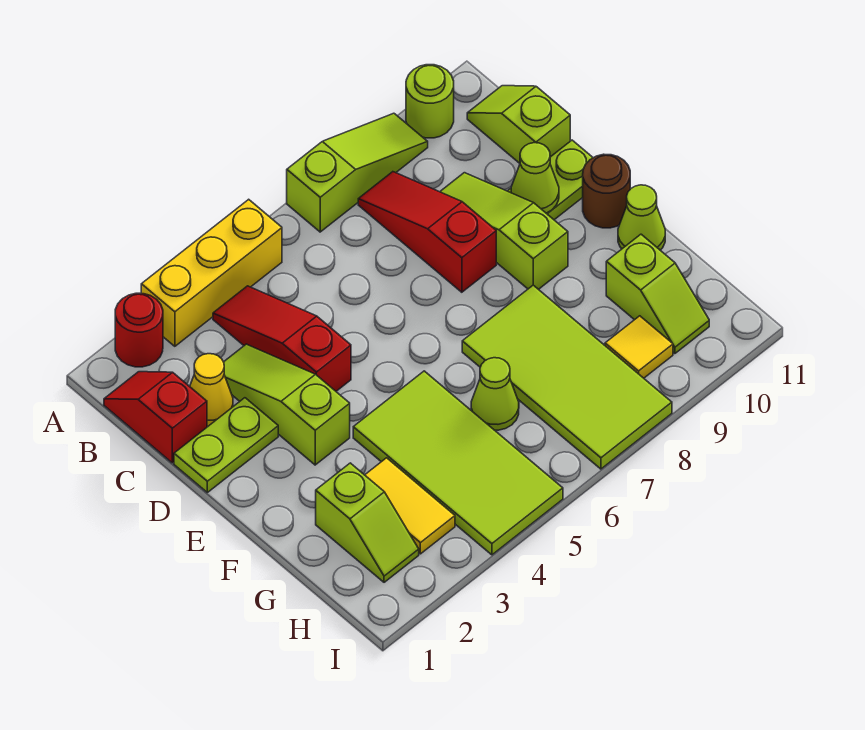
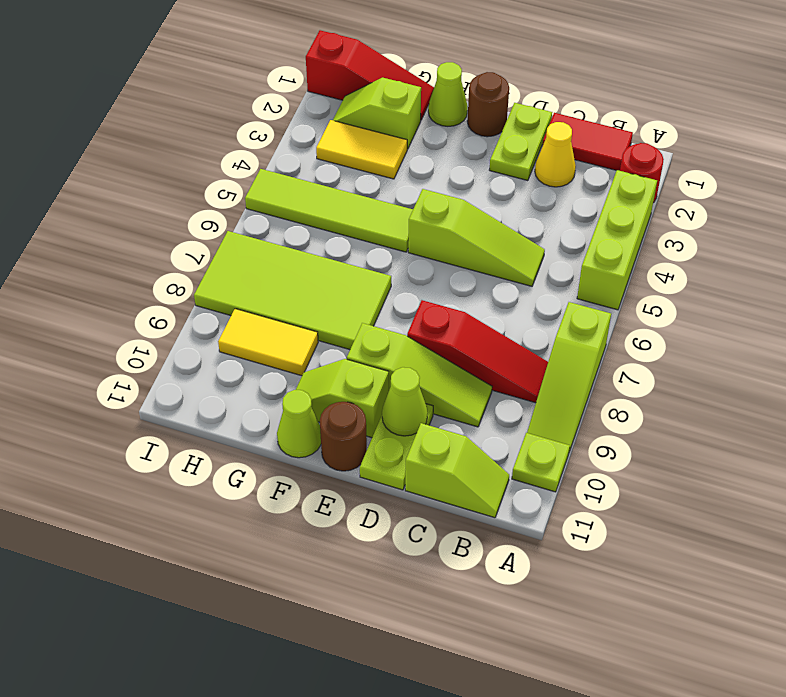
yellow 1x3 brick [141,199,282,346] -> lime 1x3 brick [577,170,657,310]
lime 1x1 round brick [406,65,454,138] -> lime 1x1 plate [512,433,570,492]
red 1x2 slope [104,372,207,463] -> red 1x2 tile [542,113,633,171]
red 1x3 slope [213,286,351,391] -> red 1x3 slope moved to [306,30,434,120]
lime 1x3 slope [224,344,350,465] -> lime 1x3 slope moved to [408,189,545,286]
none -> brown 1x1 round brick [467,72,509,137]
lime 2x4 tile [353,371,563,555] -> lime 1x4 tile [245,169,413,252]
lime 1x1 cone [471,358,519,430] -> lime 1x1 cone moved to [428,62,468,126]
lime 1x2 slope [606,234,709,354] -> lime 1x2 slope moved to [296,359,389,438]
yellow 1x1 tile [605,316,673,378] -> yellow 1x2 tile [218,309,318,376]

